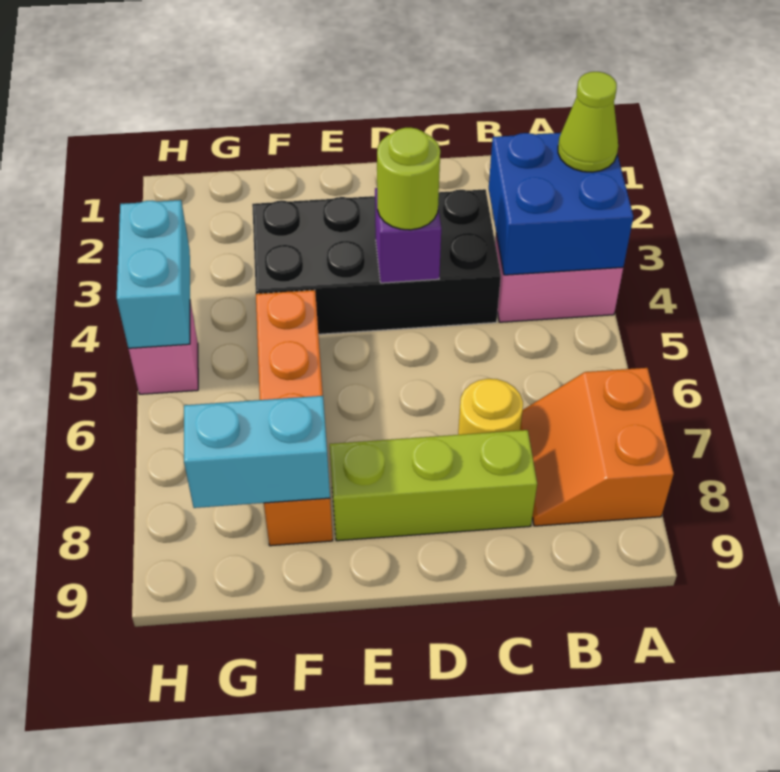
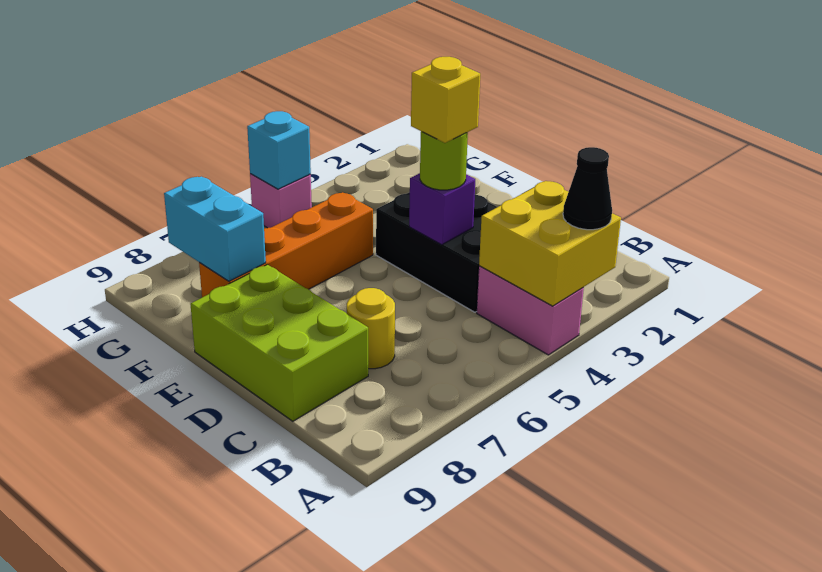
blue 2x2 brick [489,133,633,275] -> yellow 2x2 brick [479,181,621,306]
lime 1x1 cone [558,72,618,172] -> black 1x1 cone [563,147,612,230]
orange 2x2 slope [520,368,674,526] -> none
black 2x4 brick [252,189,501,334] -> black 2x3 brick [376,192,497,312]
lime 1x3 brick [330,430,537,541] -> lime 2x3 brick [190,264,368,421]
none -> yellow 1x1 brick [411,57,480,143]
cyan 1x2 brick [117,200,190,348] -> cyan 1x1 brick [247,111,311,189]

